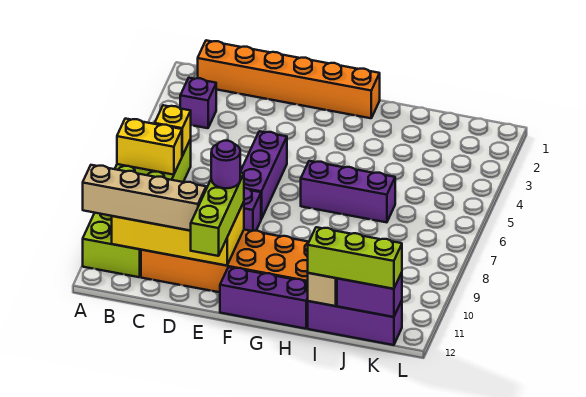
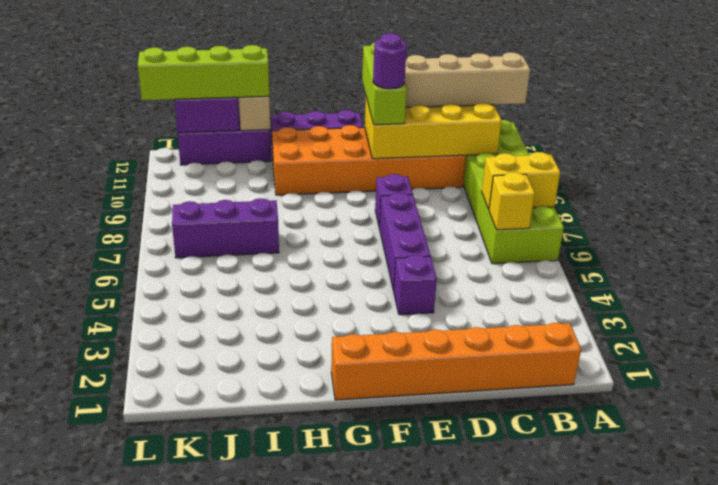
purple 1x1 brick [180,78,216,128] -> purple 1x1 brick moved to [394,255,437,315]
purple 1x3 brick [301,161,395,222] -> purple 1x3 brick moved to [172,198,279,258]
lime 1x3 brick [308,227,402,289] -> lime 1x4 brick [138,45,269,100]

